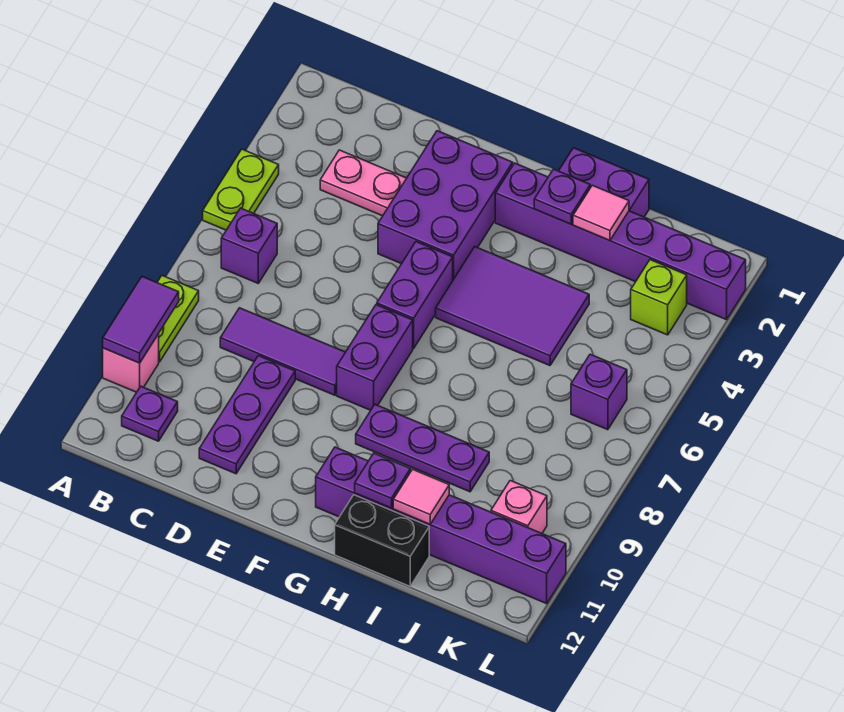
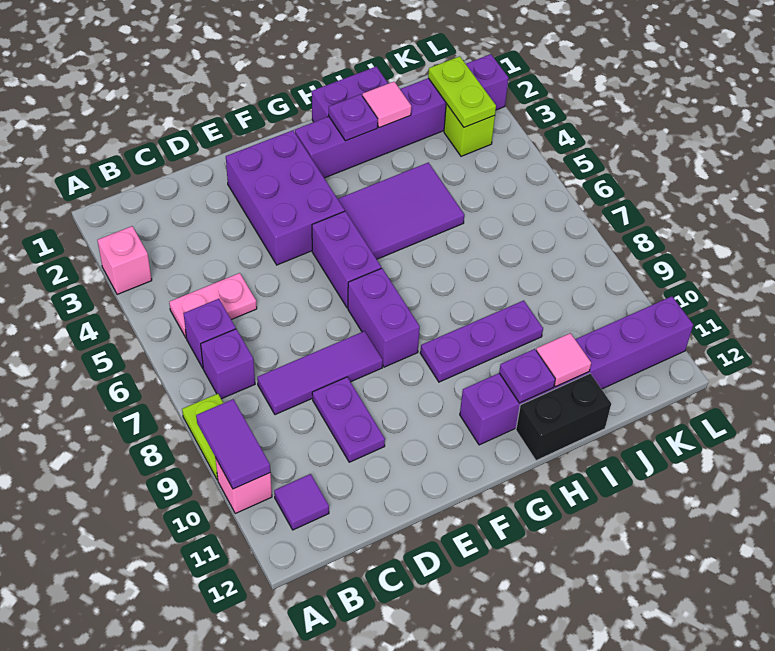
lime 1x2 plate [203,149,279,230] -> lime 1x2 plate moved to [428,56,496,127]
purple 1x1 plate [122,386,178,441] -> purple 1x1 tile [274,474,329,530]
pink 1x2 plate [320,150,406,216] -> pink 1x2 plate moved to [169,273,257,338]
purple 1x3 plate [199,356,295,474] -> purple 1x2 plate [312,377,385,462]
purple 1x1 brick [571,354,627,430] -> purple 1x1 brick moved to [201,329,255,399]
pink 1x1 brick [491,481,547,533] -> pink 1x1 brick moved to [97,226,152,295]

